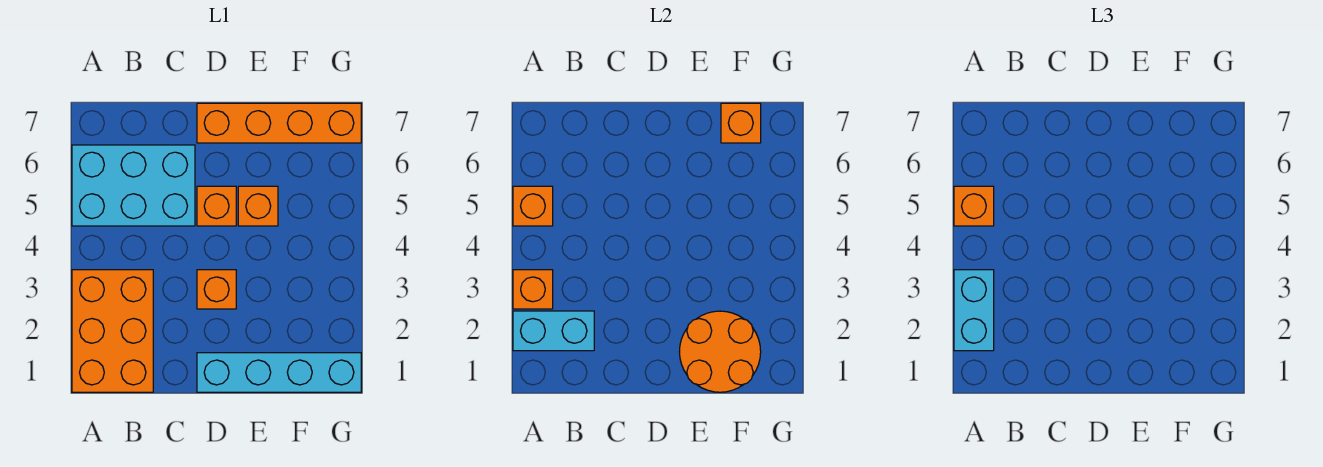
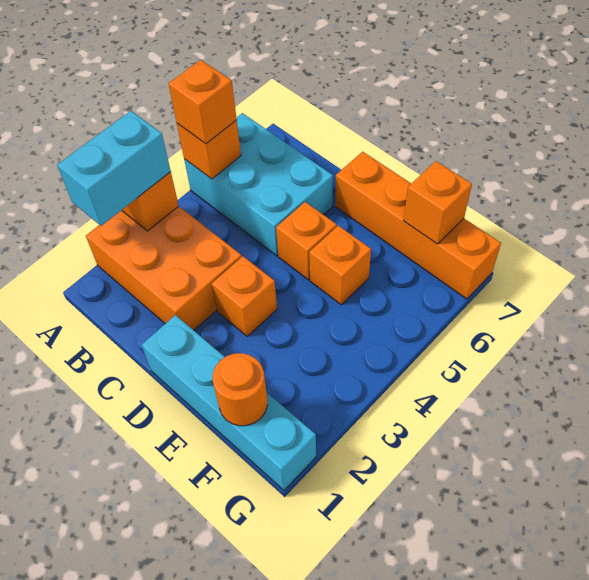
orange 2x3 brick [72,270,153,392] -> orange 2x3 brick turned to [86,206,242,330]
cyan 1x2 brick [513,311,594,351] -> none
orange 2x2 round brick [679,311,761,392] -> orange 1x1 round brick [213,353,268,426]

